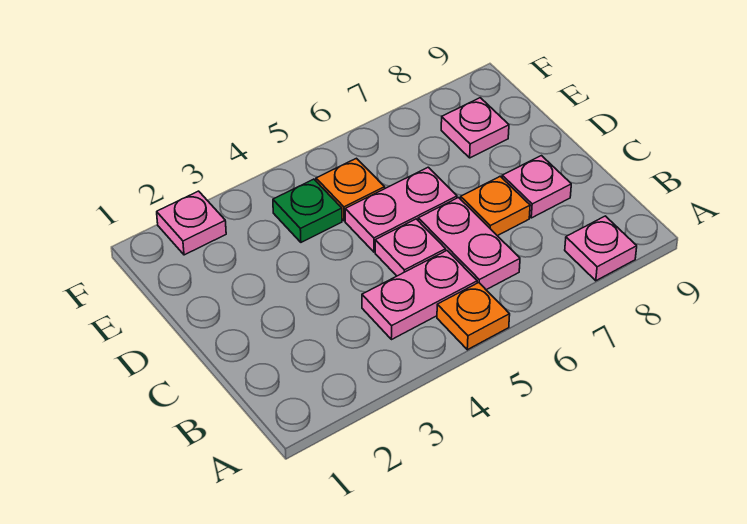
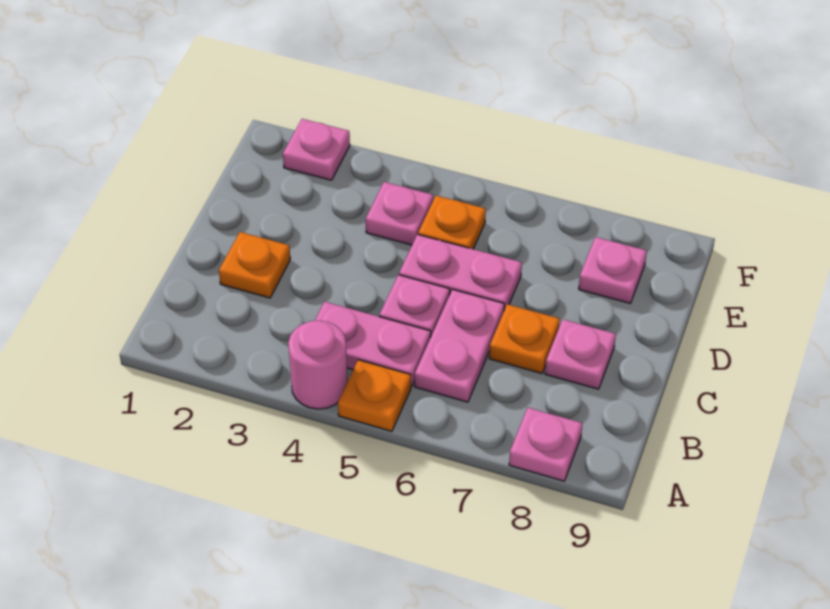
none -> pink 1x1 round brick [288,321,348,409]
none -> orange 1x1 plate [219,232,290,298]
green 1x1 plate [273,179,342,242] -> pink 1x1 plate [366,182,433,245]

